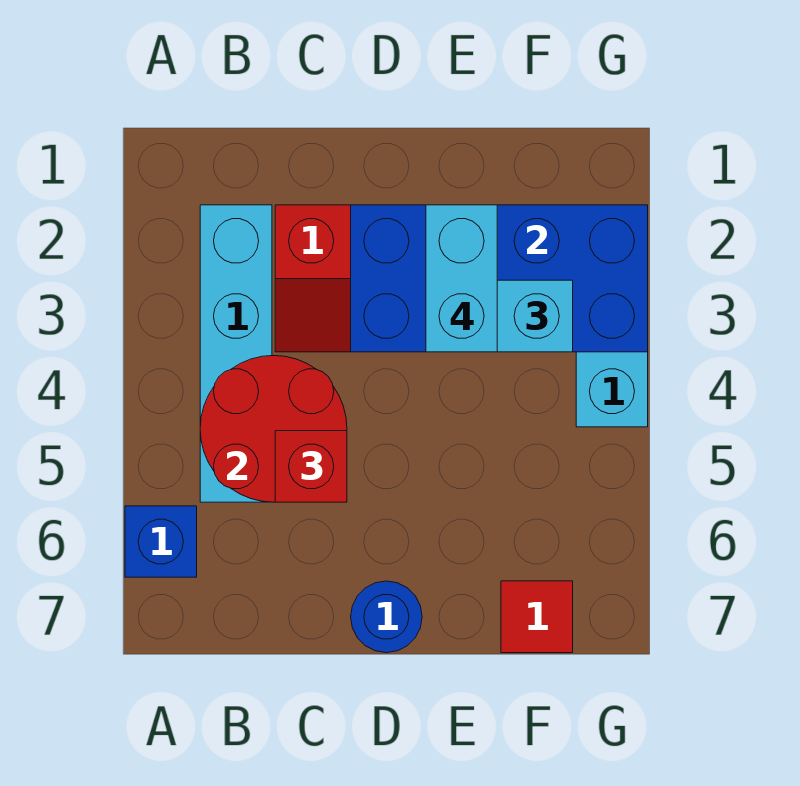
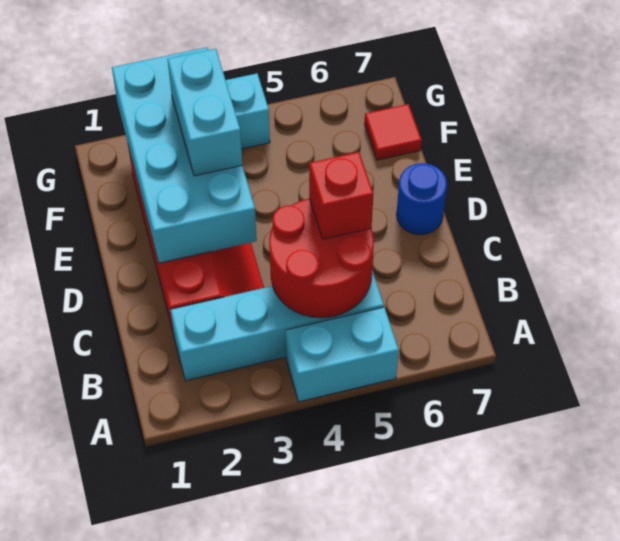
blue 1x1 brick [125,506,197,577] -> none
blue 2x4 brick [351,205,648,352] -> cyan 2x4 brick [112,47,257,263]
cyan 1x2 brick [426,205,497,352] -> cyan 1x2 brick moved to [285,307,399,402]

